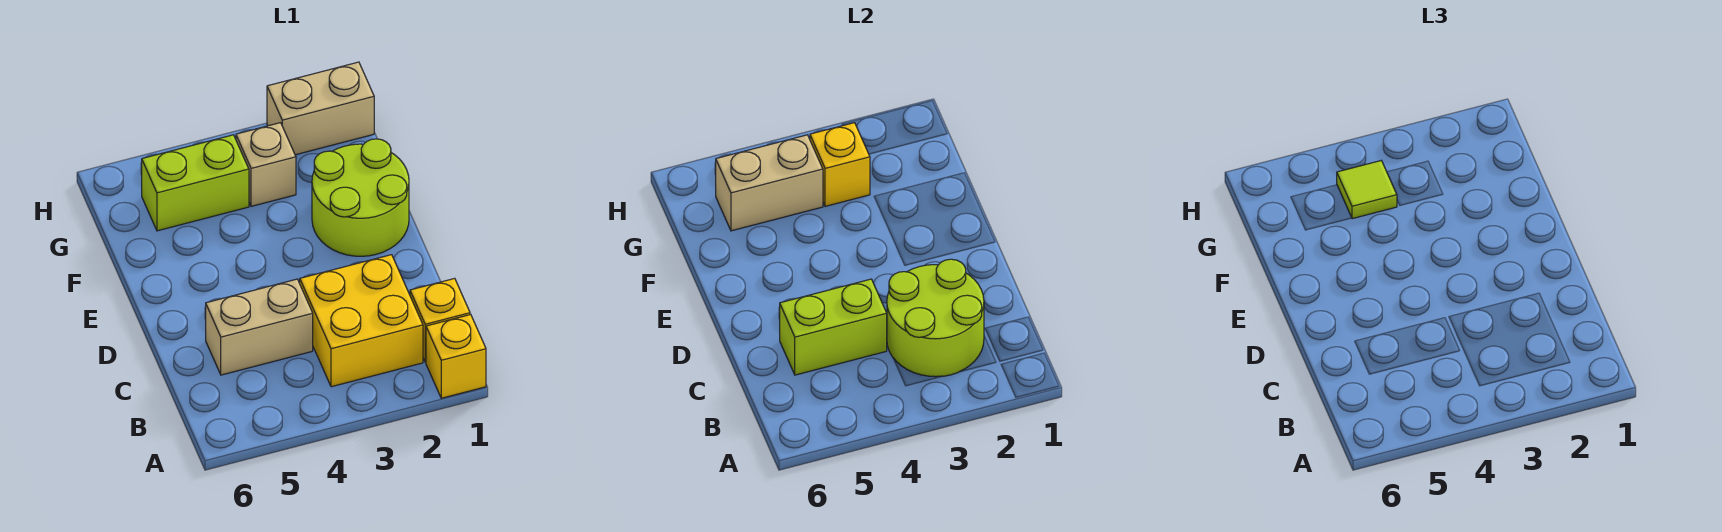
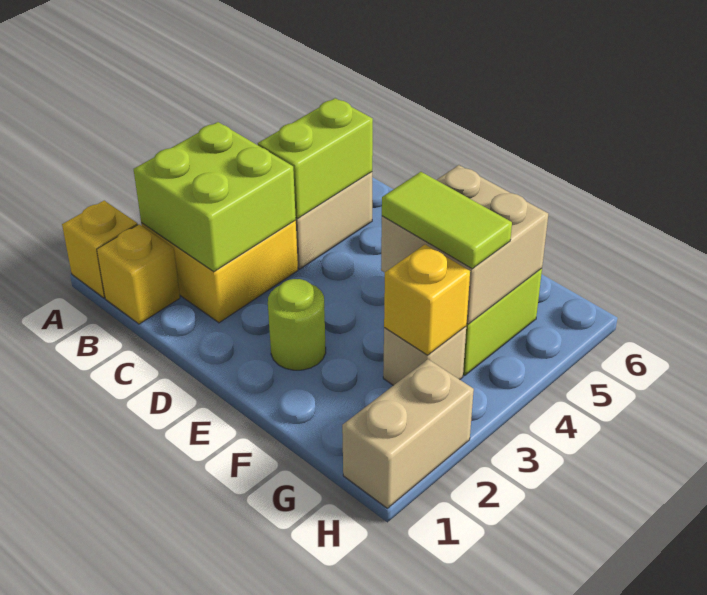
lime 2x2 round brick [887,259,984,377] -> lime 2x2 brick [134,122,296,272]
lime 2x2 round brick [312,139,409,256] -> lime 1x1 round brick [268,279,326,370]
tan 1x2 brick [716,135,823,231] -> tan 2x2 brick [381,165,548,324]
lime 1x1 tile [1337,161,1397,219] -> lime 1x2 tile [382,172,512,269]

